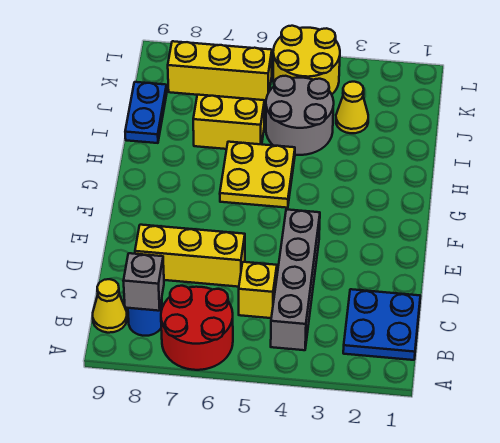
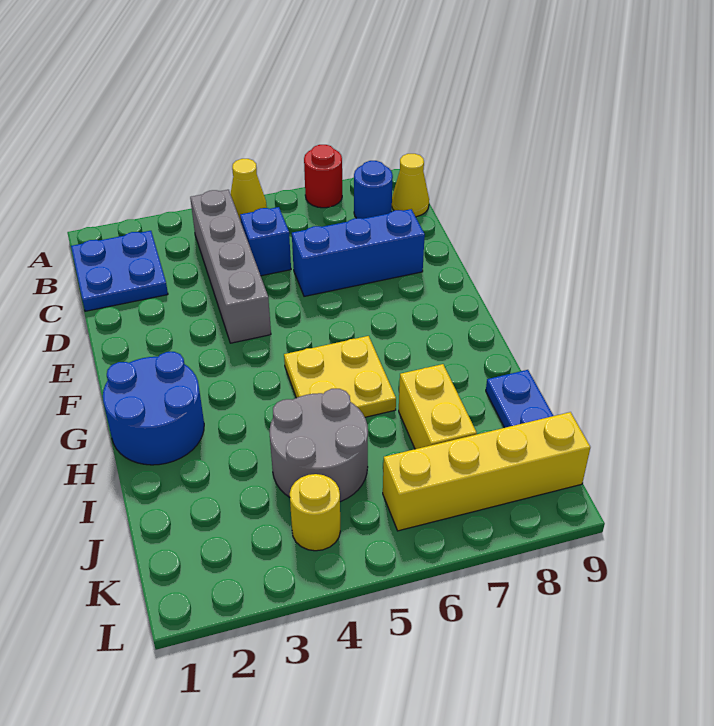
red 2x2 round brick [161,286,233,370] -> red 1x1 round brick [304,145,342,208]
grey 1x1 brick [123,253,164,311] -> none
yellow 1x1 brick [239,262,277,318] -> blue 1x1 brick [240,207,291,276]
yellow 1x3 brick [135,225,245,287] -> blue 1x3 brick [292,209,425,296]
none -> blue 2x2 round brick [103,352,204,465]
yellow 1x2 brick [193,95,264,149] -> yellow 1x2 brick turned to [399,364,477,449]
yellow 1x1 cone [336,82,368,133] -> yellow 1x1 cone moved to [230,159,267,221]
yellow 2x2 round brick [273,26,340,94] -> yellow 1x1 round brick [290,474,340,551]
yellow 1x3 brick [168,41,272,100] -> yellow 1x4 brick [383,412,590,531]

